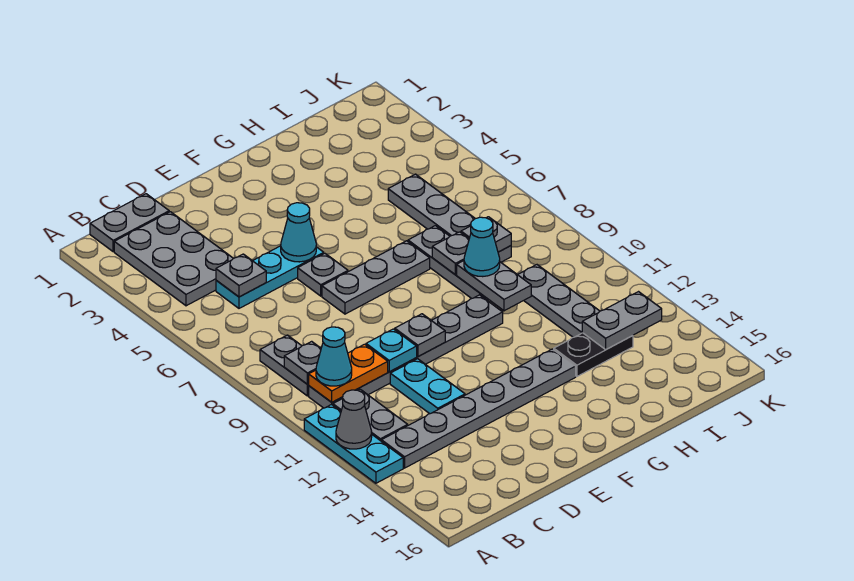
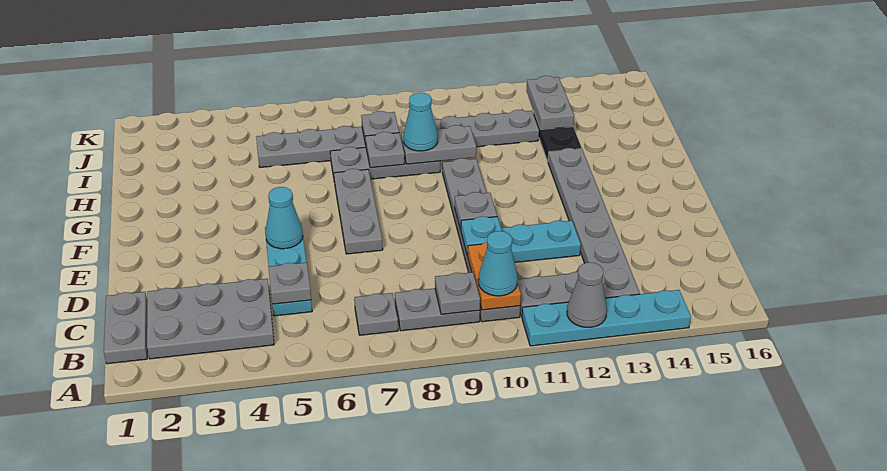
cyan 1x3 plate [304,404,403,483] -> cyan 1x4 plate [522,290,691,346]
grey 1x1 plate [298,253,348,296] -> grey 1x1 plate moved to [354,293,398,335]

